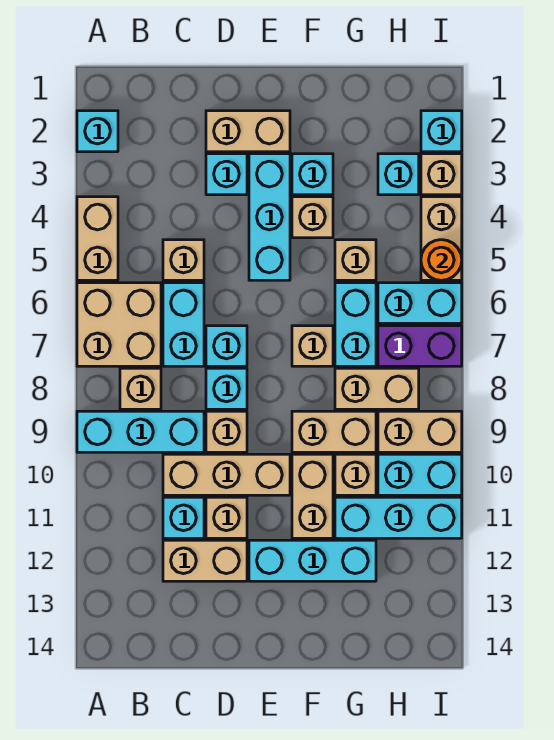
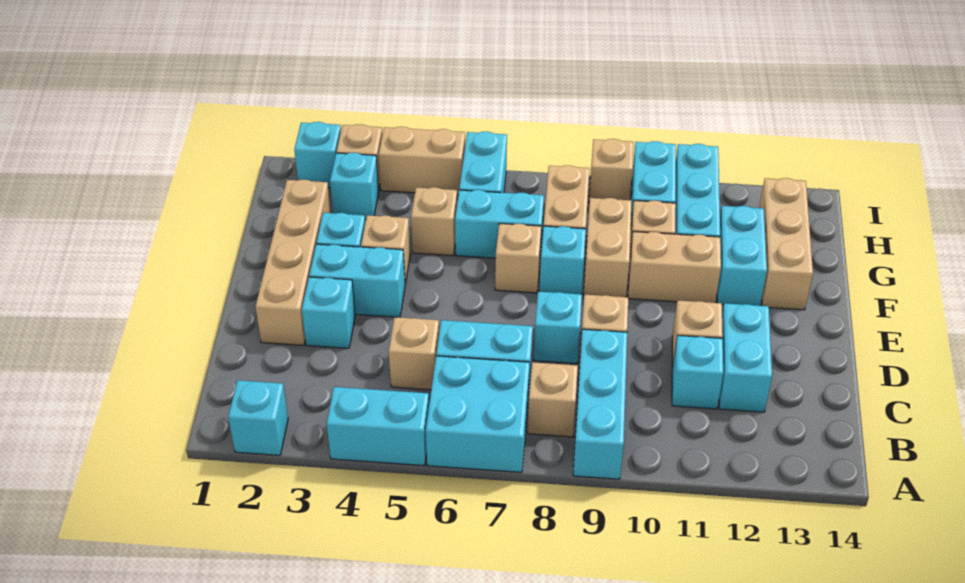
tan 1x2 brick [77,197,118,280] -> cyan 1x2 brick [327,387,429,466]
tan 2x2 brick [77,283,161,366] -> cyan 2x2 brick [426,356,530,472]
tan 1x3 brick [163,454,290,495] -> tan 1x3 brick moved to [759,178,813,310]
tan 1x2 brick [163,540,247,581] -> cyan 1x2 brick [719,303,772,412]
tan 1x2 brick [206,111,290,152] -> tan 1x4 brick [255,180,331,345]
cyan 1x1 brick [206,326,247,366] -> cyan 1x1 brick moved to [539,226,586,294]
cyan 1x3 brick [249,154,290,280] -> cyan 1x2 brick [309,244,405,317]
cyan 1x3 brick [249,540,376,581] -> cyan 1x2 brick [717,206,767,306]
purple 1x2 brick [378,326,462,366] -> none
tan 1x2 brick [378,411,462,452] -> tan 1x1 brick [589,139,633,202]
orange 1x1 round brick [421,240,462,280] -> none

